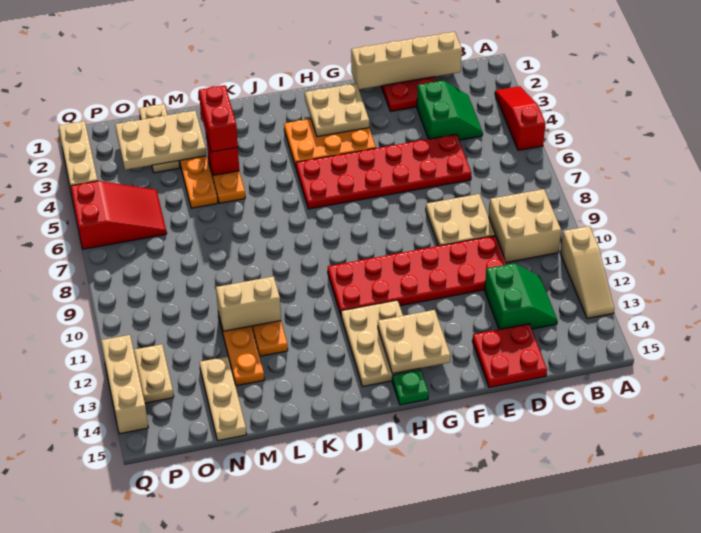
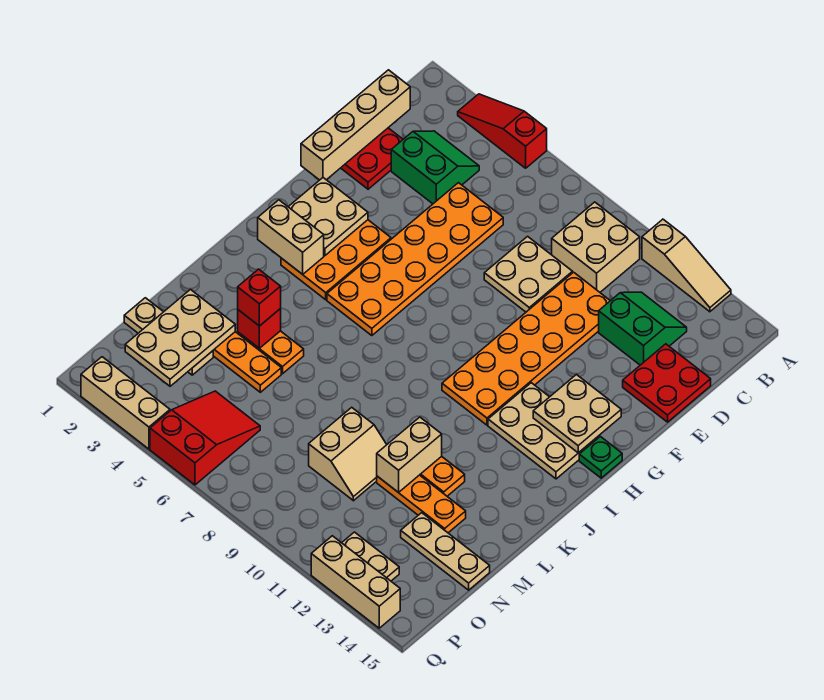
red 2x6 plate [296,134,471,209] -> orange 2x6 plate [327,183,503,336]
red 2x6 plate [328,236,507,315] -> orange 2x6 plate [442,272,610,425]
none -> tan 1x2 brick [258,200,324,274]
red 1x2 brick [199,85,238,152] -> red 1x1 brick [238,269,281,326]
none -> tan 2x2 slope [309,407,387,501]

